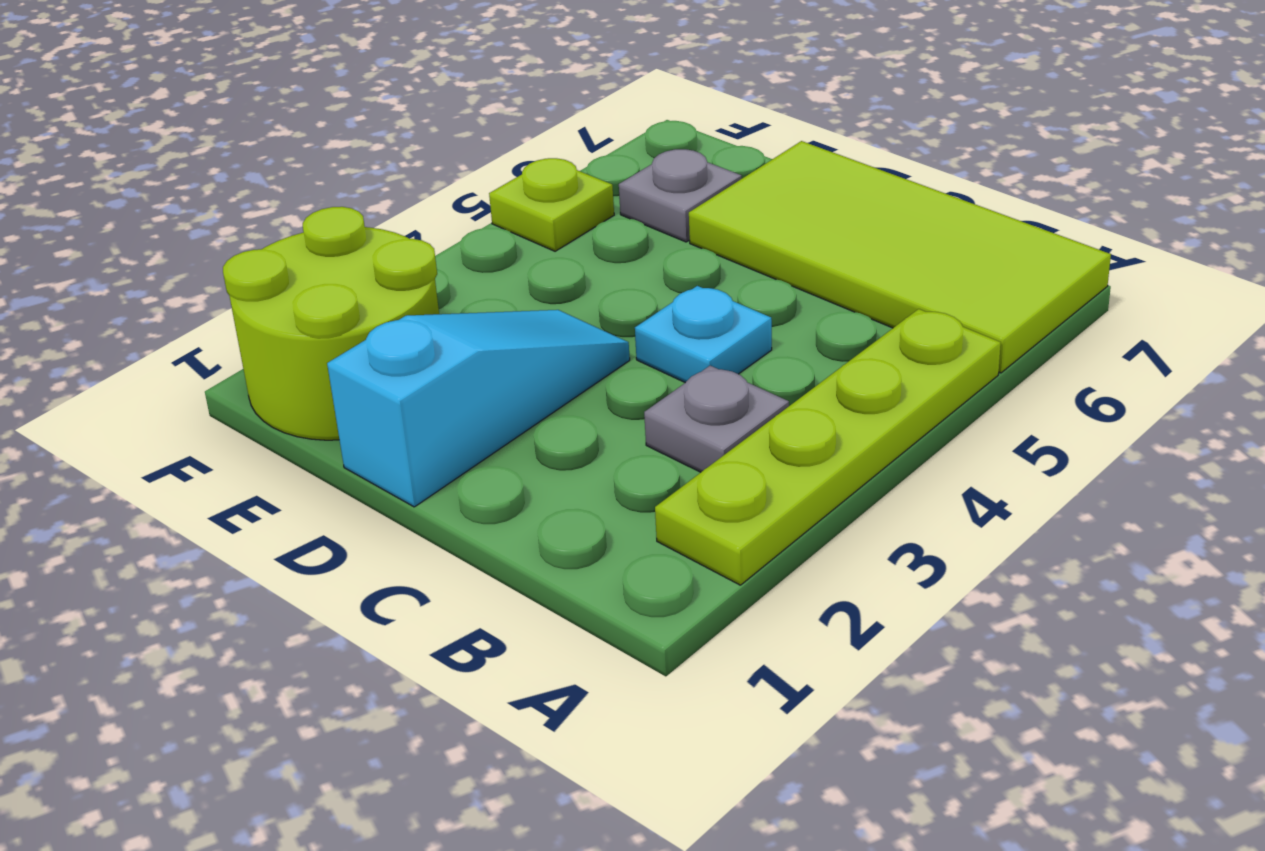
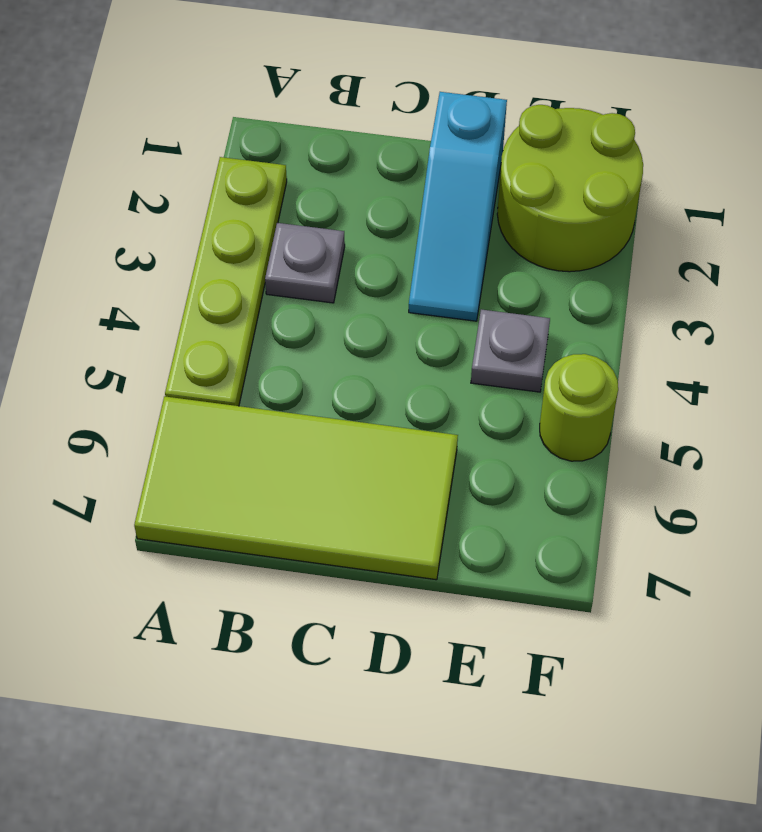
cyan 1x1 plate [635,286,772,383] -> none
grey 1x1 plate [619,149,742,242] -> grey 1x1 plate moved to [471,309,550,392]
lime 1x1 plate [489,158,614,251] -> lime 1x1 round brick [540,354,618,461]

